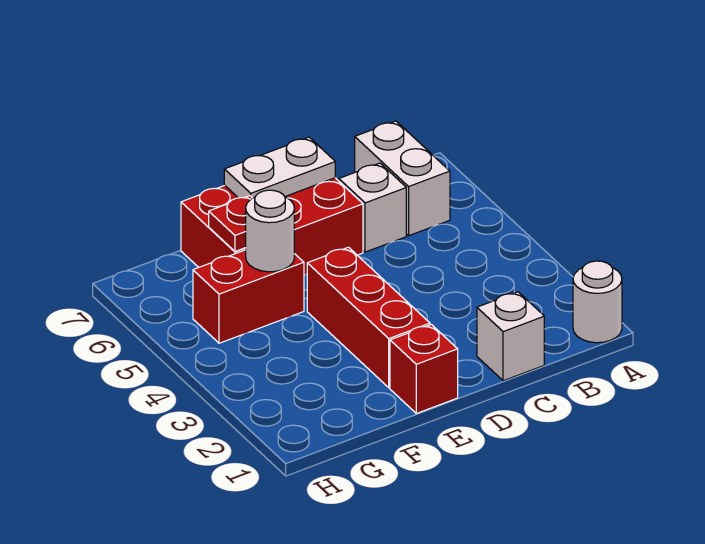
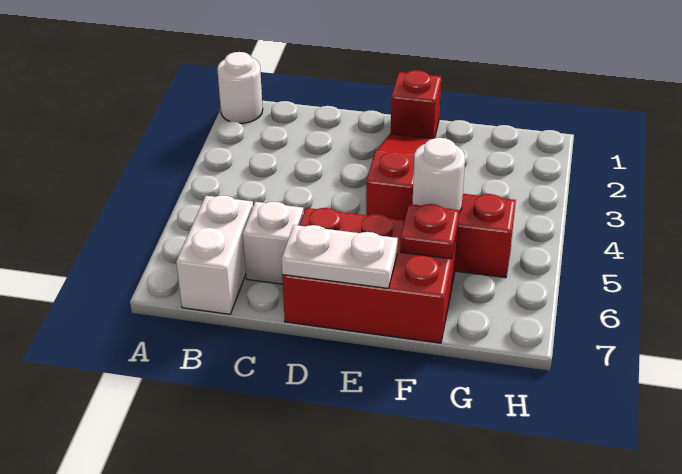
white 1x1 brick [477,292,544,381] -> none
red 1x3 brick [307,247,430,388] -> red 1x3 slope [366,134,433,220]

